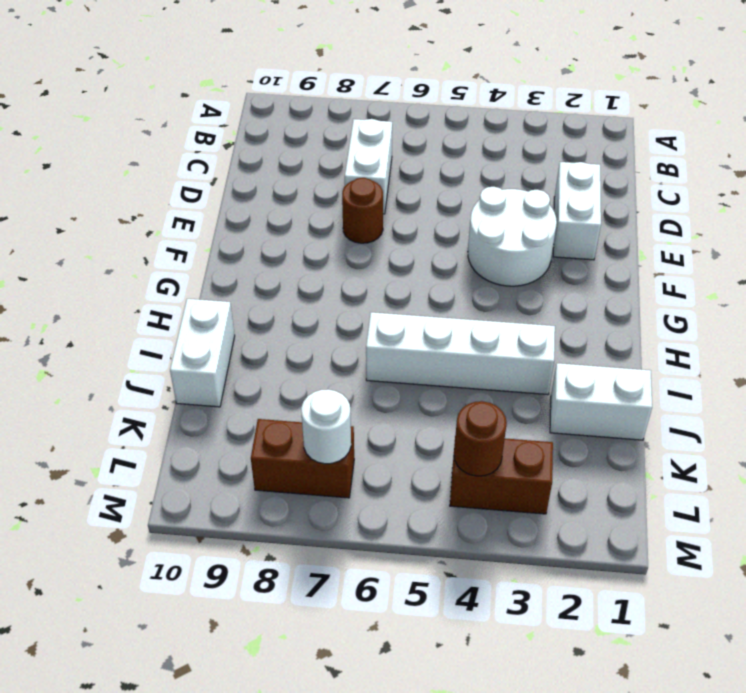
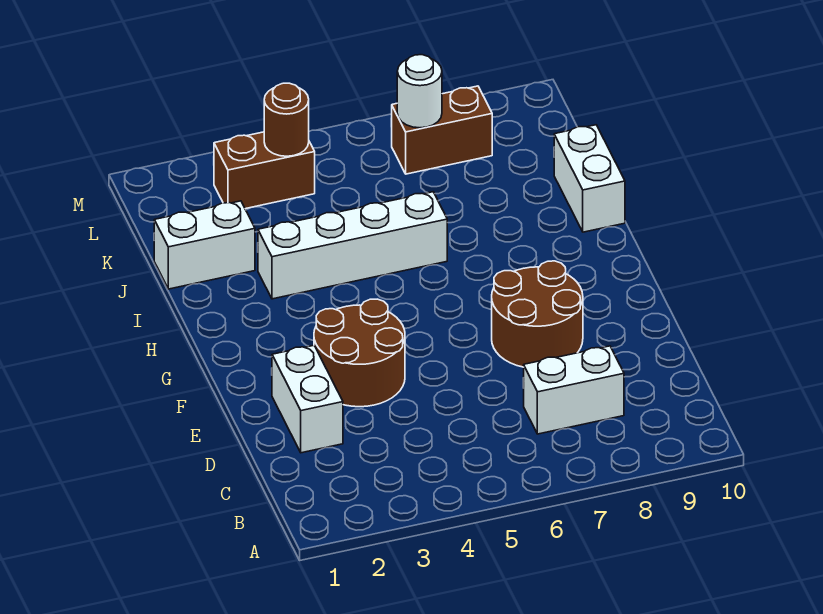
white 1x2 brick [345,119,392,214] -> white 1x2 brick turned to [523,346,624,434]
white 2x2 round brick [468,187,557,286] -> brown 2x2 round brick [314,299,405,407]
brown 1x1 round brick [342,178,383,243] -> brown 2x2 round brick [492,261,583,367]

